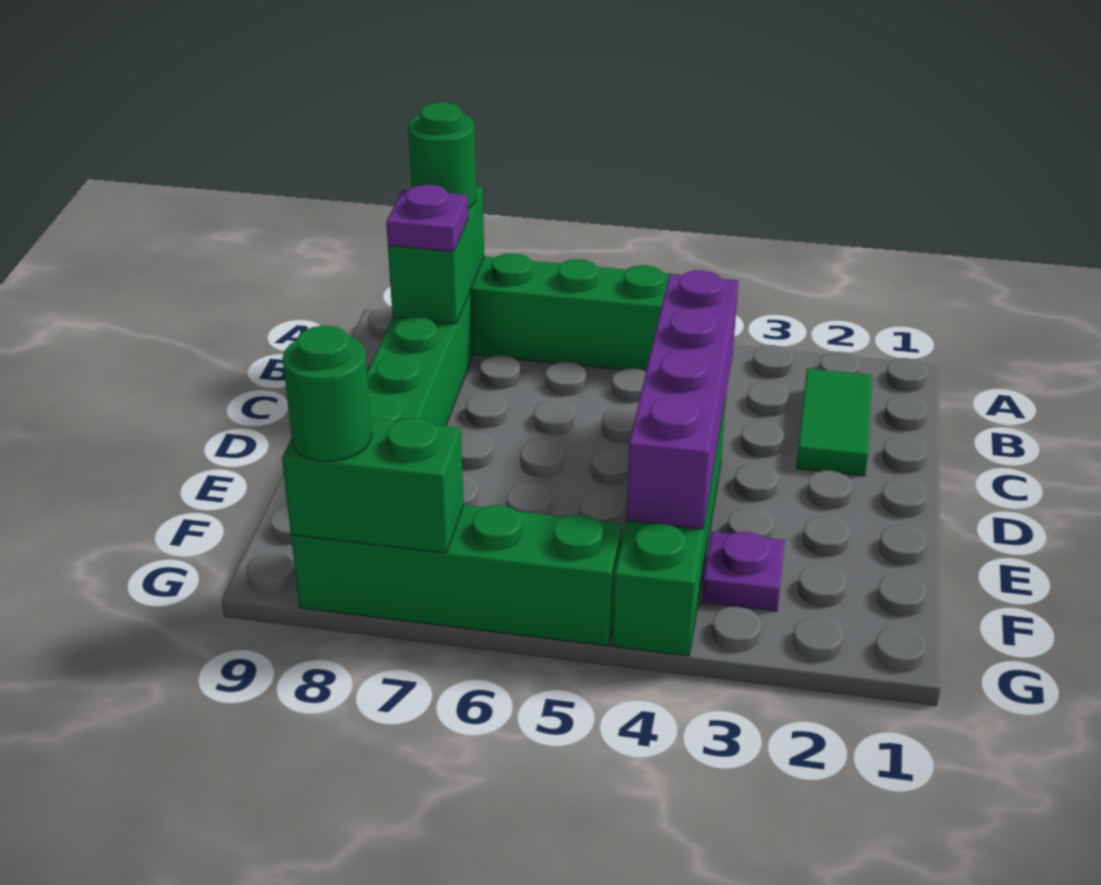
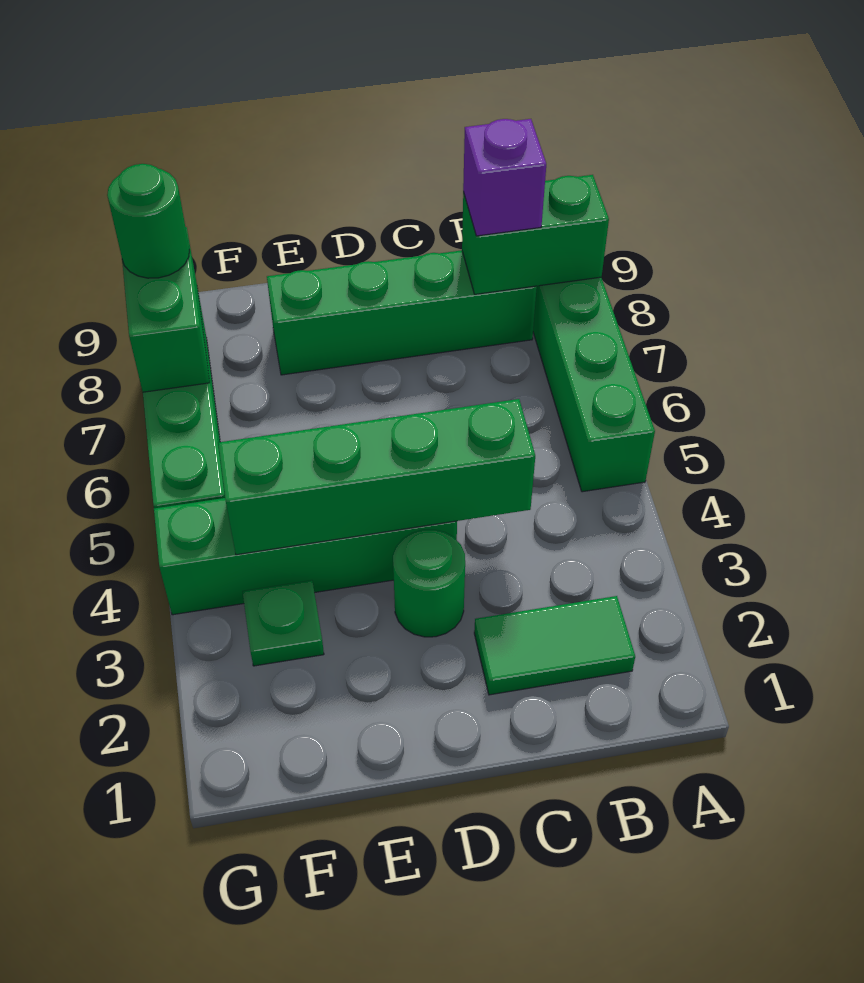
green 1x1 round brick [408,102,476,208] -> green 1x1 round brick moved to [393,530,465,637]
purple 1x1 plate [386,185,468,252] -> purple 1x1 brick [463,119,546,236]
purple 1x4 brick [627,270,738,529] -> green 1x4 brick [218,399,535,555]
purple 1x1 plate [702,532,785,611] -> green 1x1 plate [243,580,324,666]

